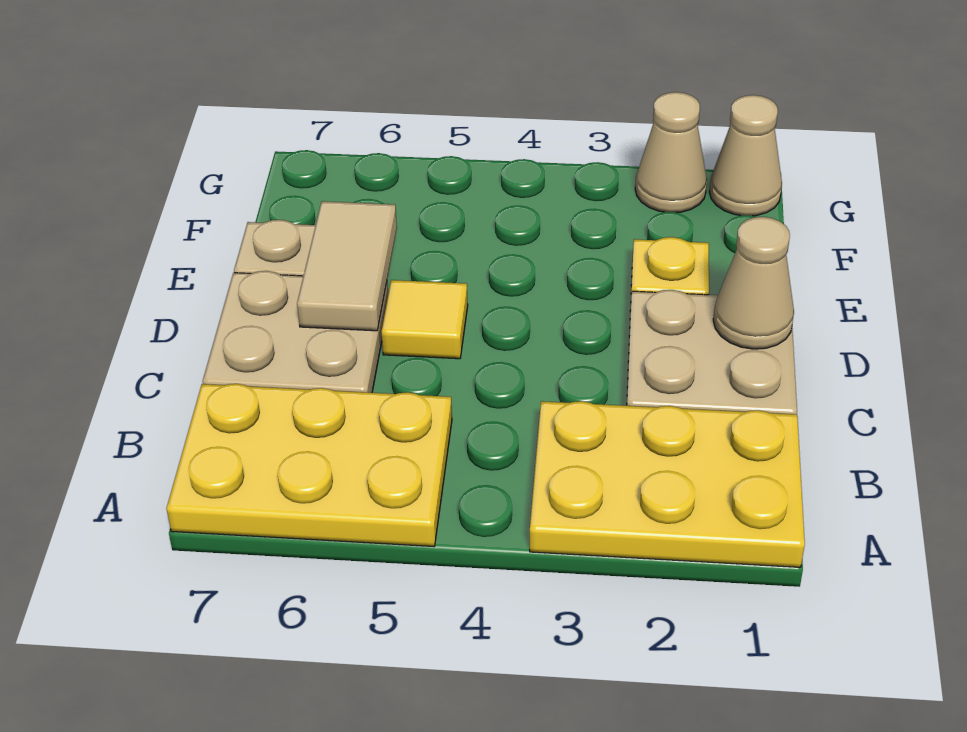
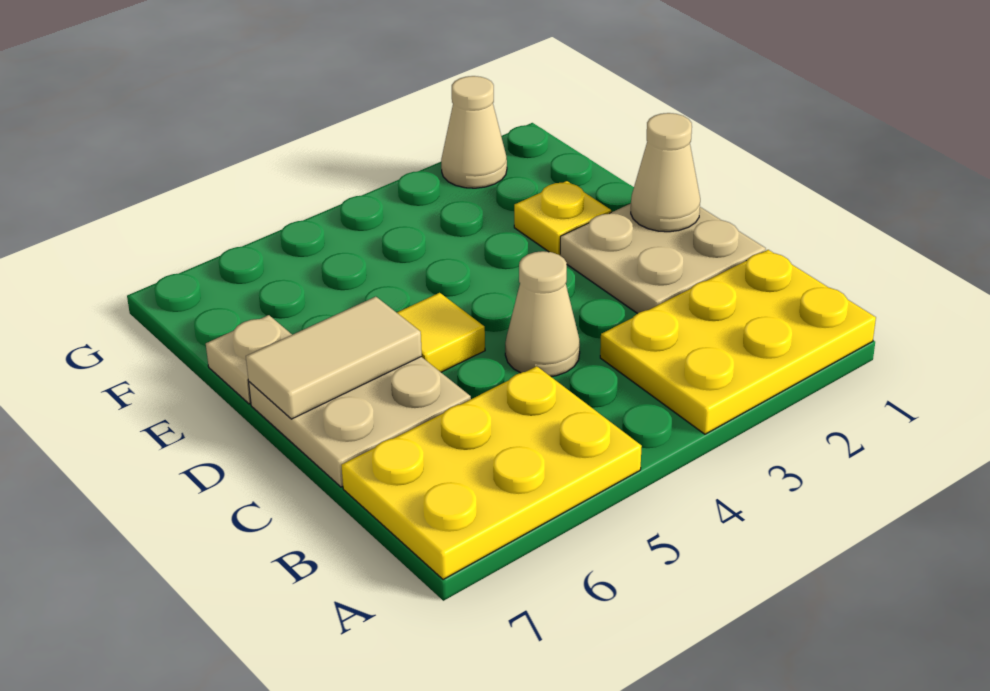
tan 1x2 tile [297,201,397,331] -> tan 1x2 tile turned to [246,297,422,419]
tan 1x1 cone [710,95,782,216] -> tan 1x1 cone moved to [505,251,580,377]

